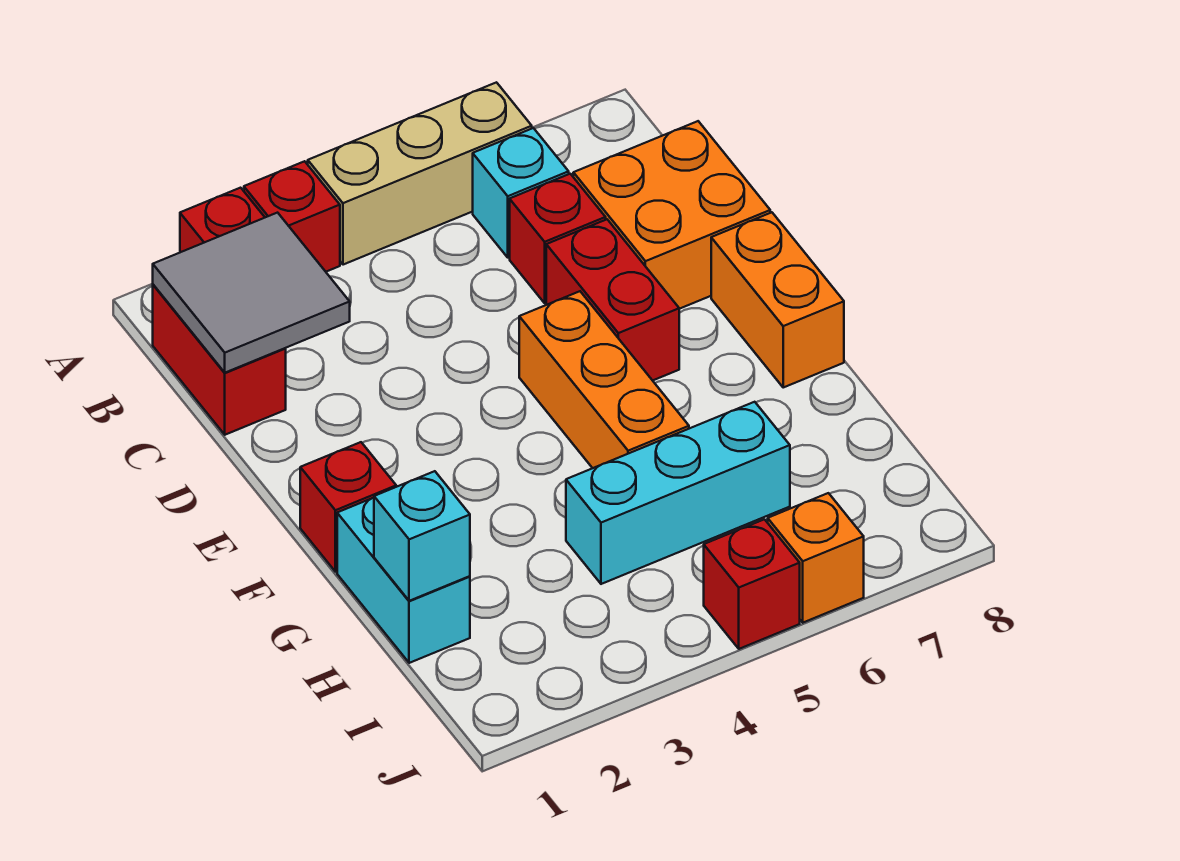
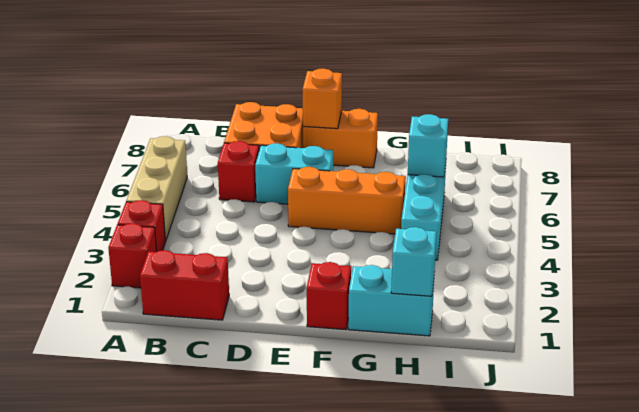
grey 2x2 tile [153,213,350,373] -> none
cyan 1x1 brick [473,128,569,258] -> cyan 1x1 brick moved to [408,114,448,177]
red 1x2 brick [546,219,679,381] -> cyan 1x2 brick [255,143,333,204]
red 1x1 brick [704,519,800,649] -> none
orange 1x1 brick [768,493,864,623] -> orange 1x1 brick moved to [303,68,342,129]

